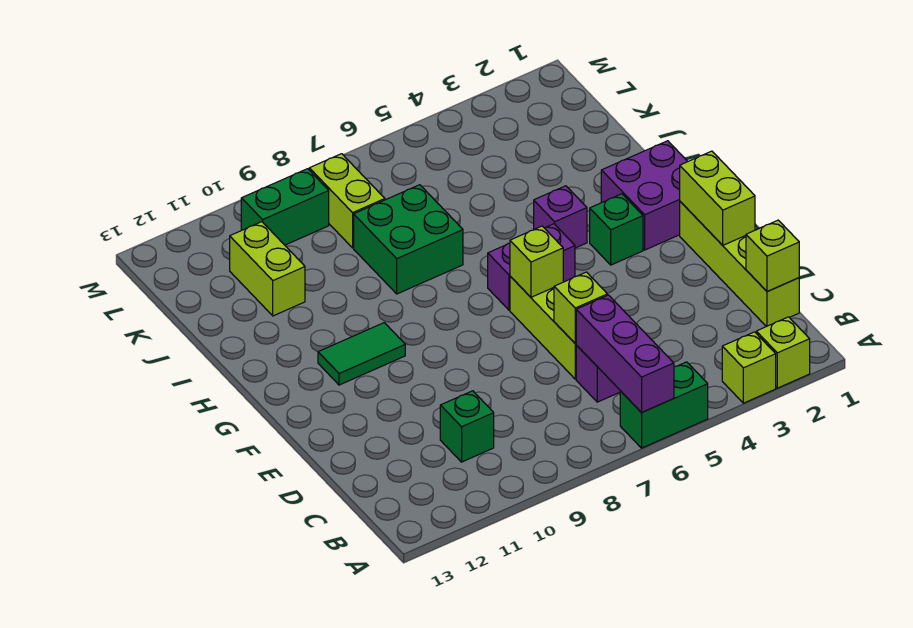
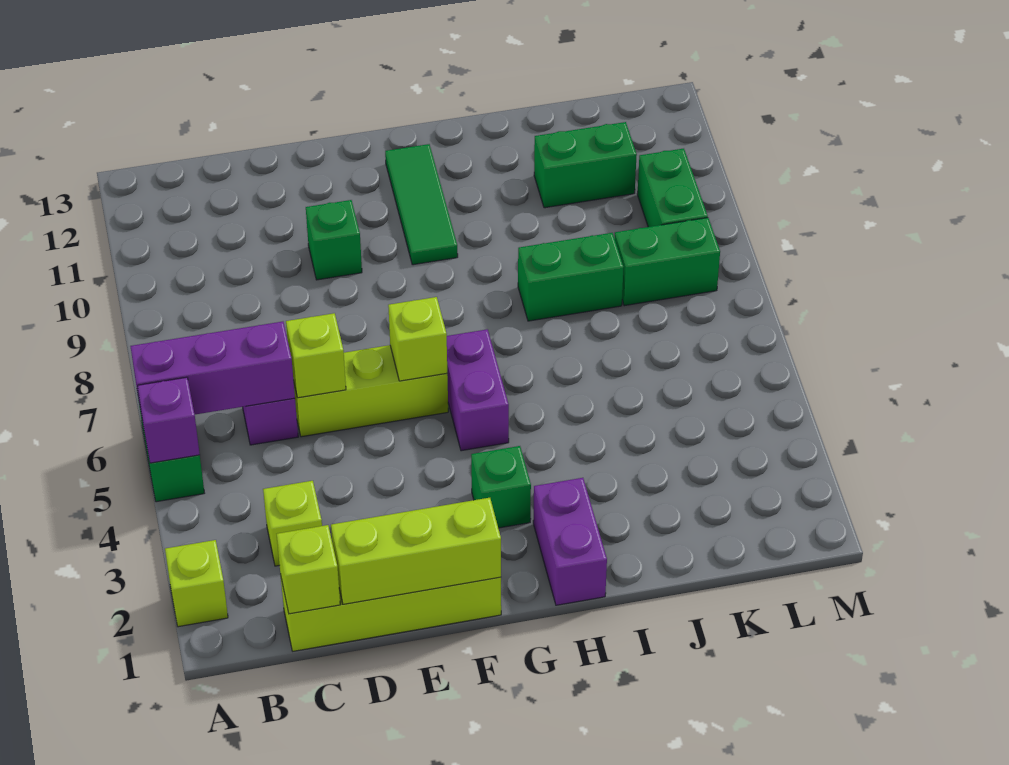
lime 1x1 brick [722,332,776,403] -> lime 1x1 brick moved to [263,481,322,566]
green 1x1 brick [440,391,494,462] -> green 1x1 brick moved to [306,200,362,280]
lime 1x2 brick [680,151,755,245] -> lime 1x3 brick [331,498,501,604]
purple 2x2 brick [601,141,688,250] -> purple 1x2 brick [533,478,607,605]
green 1x2 tile [318,323,405,385] -> green 1x3 tile [385,144,458,265]
purple 1x1 brick [534,186,587,248] -> purple 1x1 brick moved to [137,377,200,463]
green 2x2 brick [354,185,463,294] -> green 1x2 brick [518,233,624,321]
lime 1x2 brick [230,222,305,316] -> green 1x2 brick [534,122,637,208]
lime 1x2 brick [309,154,385,248] -> green 1x2 brick [615,218,720,306]

